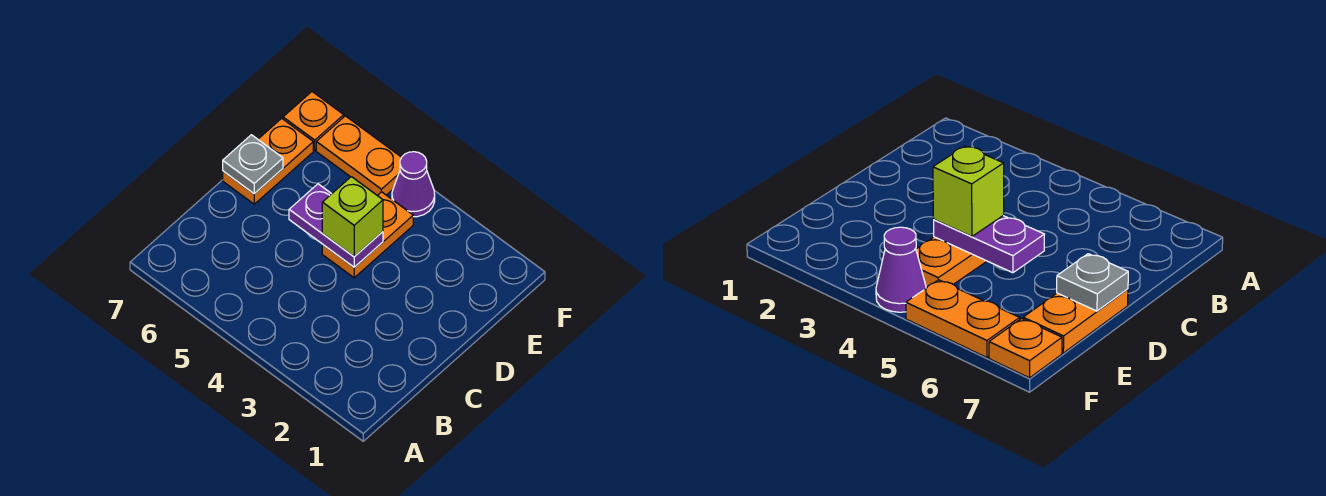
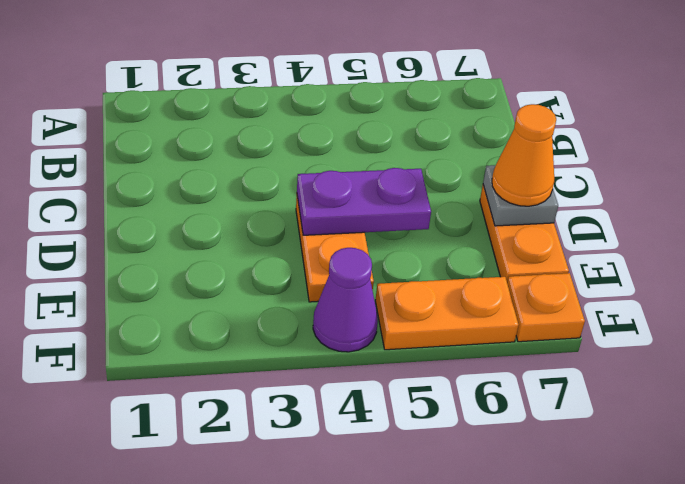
lime 1x1 brick [322,177,383,257] -> none
none -> orange 1x1 cone [492,104,556,206]

